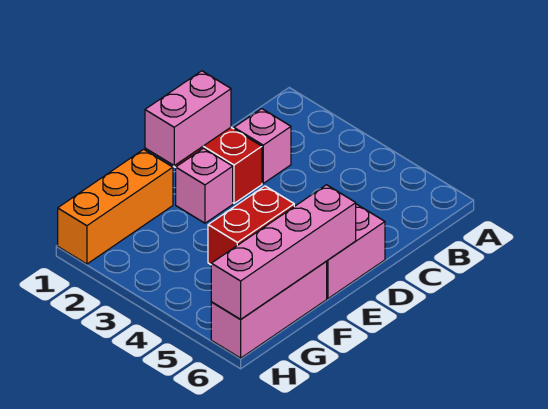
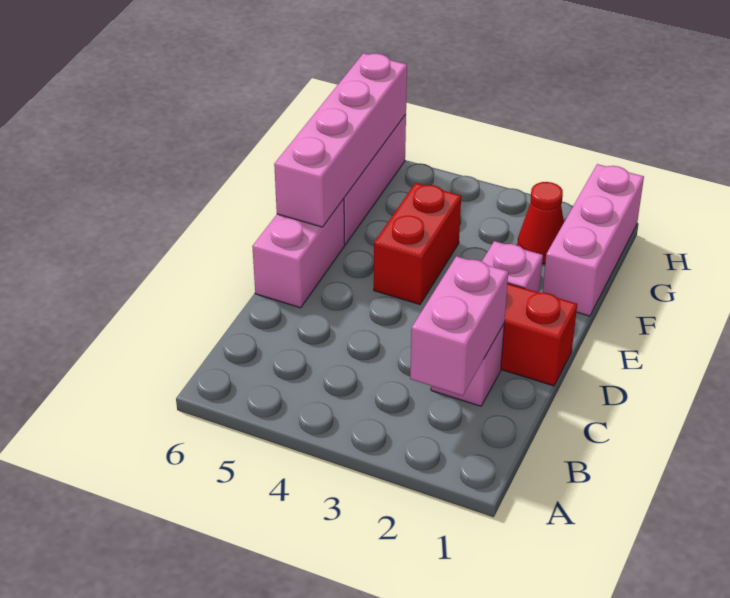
pink 1x2 brick [145,71,231,165] -> pink 1x2 brick moved to [410,256,508,396]
orange 1x3 brick [58,149,173,264] -> pink 1x3 brick [542,164,644,316]
none -> red 1x1 cone [517,182,564,264]

